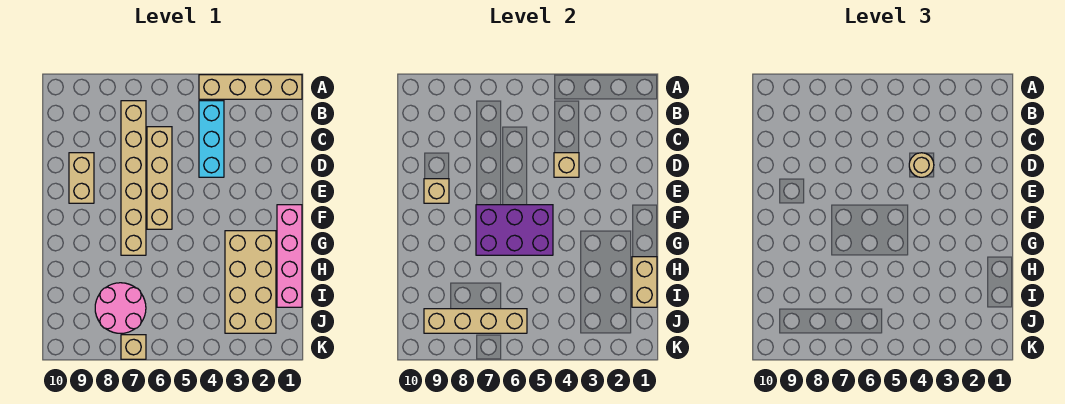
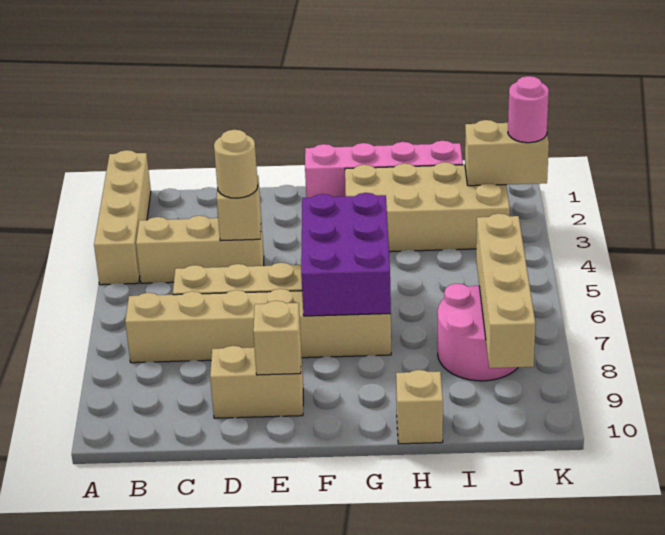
cyan 1x3 brick [199,101,224,177] -> tan 1x3 brick [136,216,264,283]
tan 1x2 brick [632,257,657,307] -> tan 1x2 brick moved to [465,120,549,186]
none -> pink 1x1 round brick [508,76,549,143]
tan 1x1 brick [121,335,146,359] -> tan 1x1 brick moved to [396,370,443,444]

